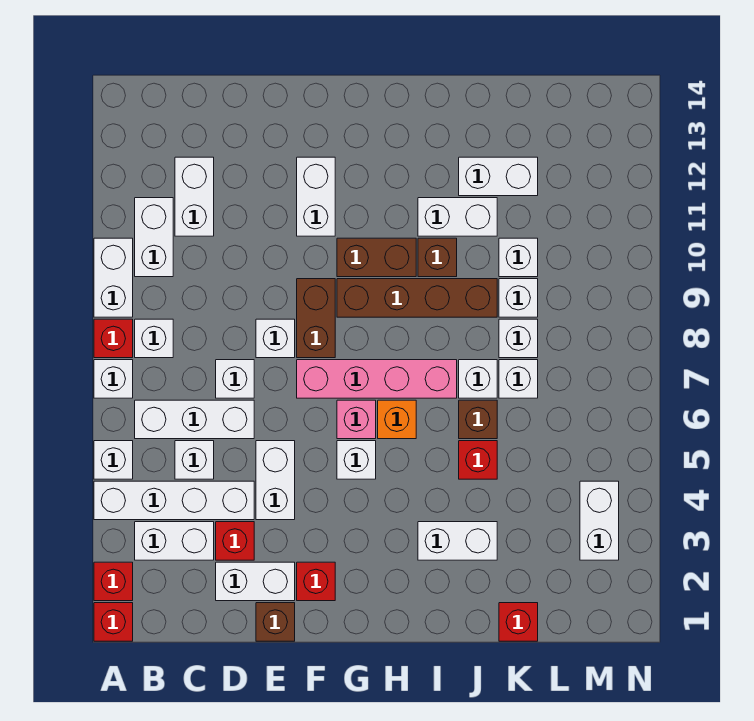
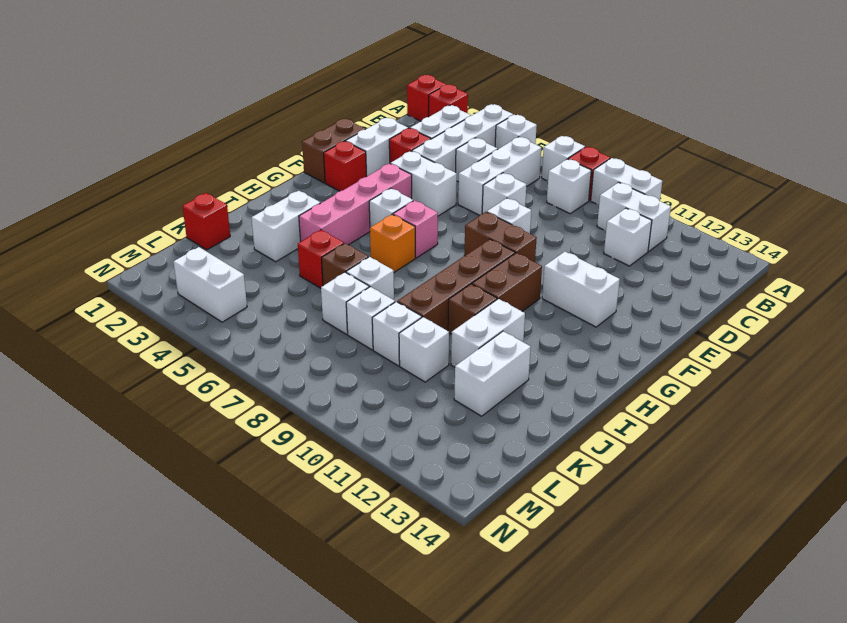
white 1x2 brick [175,157,214,236] -> white 1x1 brick [604,208,652,266]
brown 1x1 brick [256,603,295,641] -> brown 1x2 brick [302,119,365,183]
pink 1x4 brick [297,360,457,398] -> pink 1x4 brick moved to [299,163,412,245]

